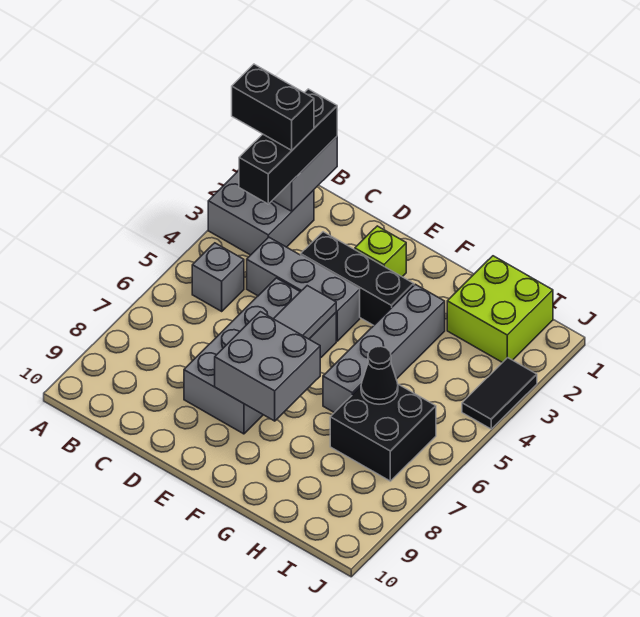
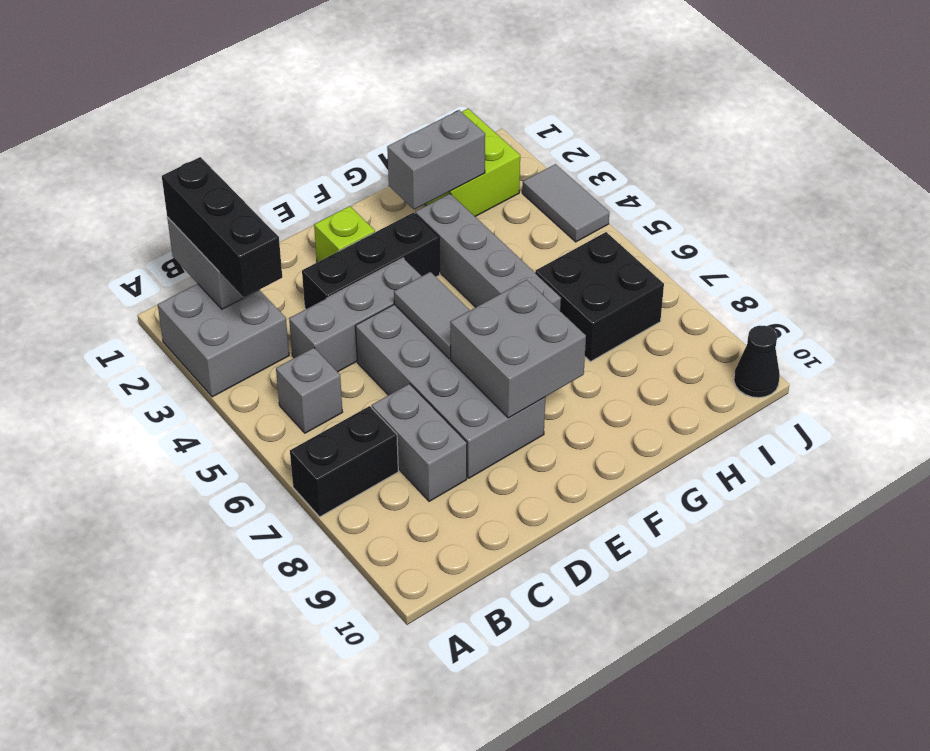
black 1x2 brick [232,64,314,150] -> black 1x2 brick moved to [290,406,398,517]
none -> grey 1x2 brick [372,384,467,501]
none -> grey 1x2 brick [387,110,485,210]
black 1x1 cone [361,346,398,404] -> black 1x1 cone moved to [734,326,780,398]
black 1x2 tile [462,358,537,429] -> grey 1x2 tile [522,164,609,242]

